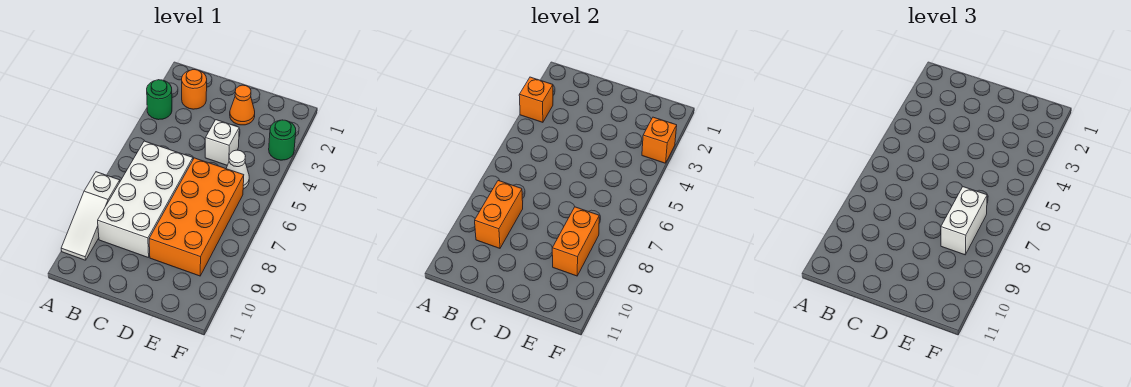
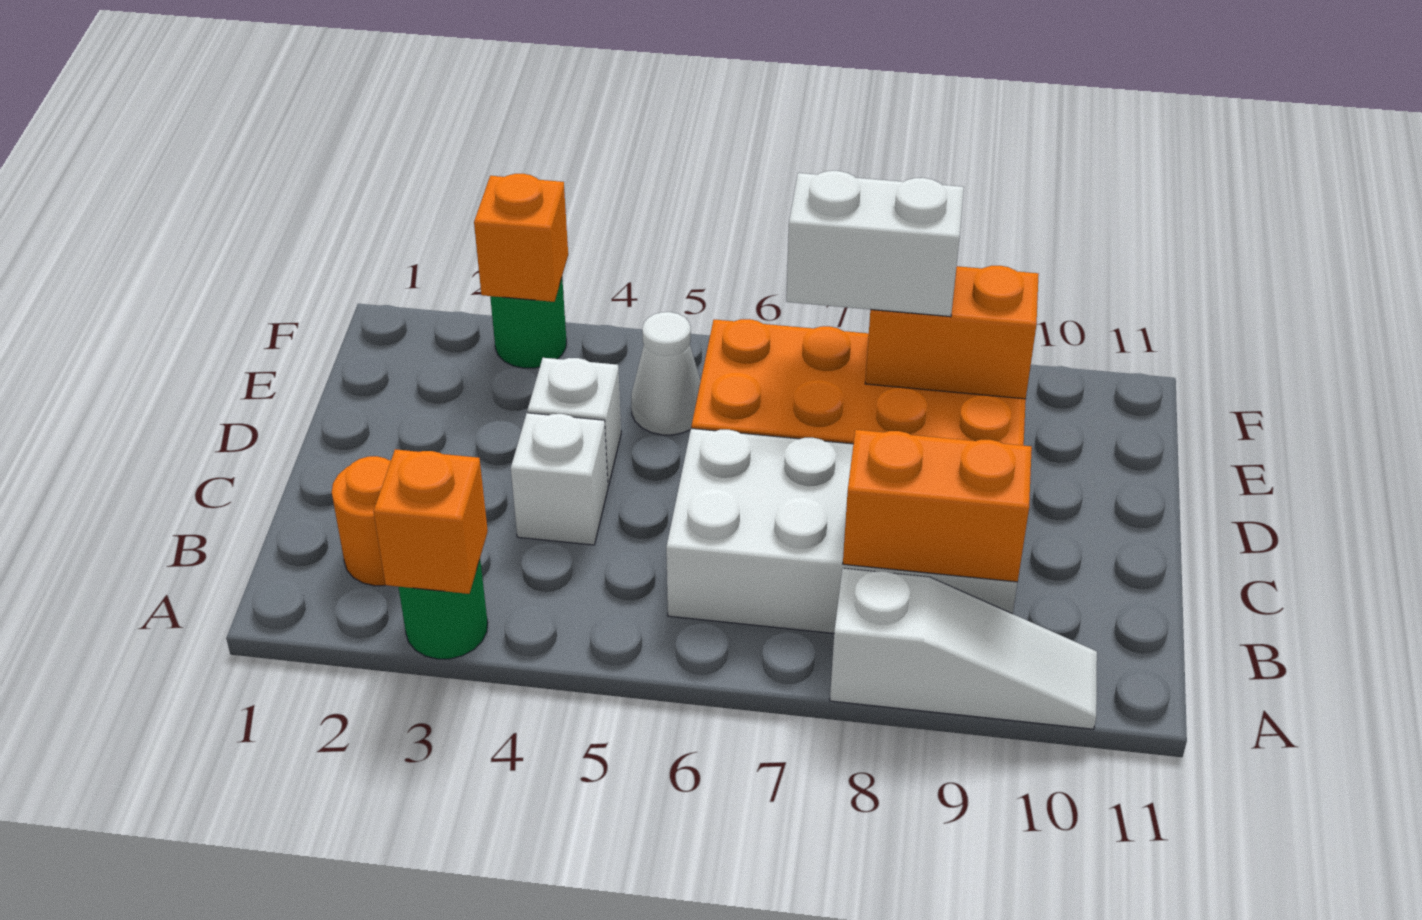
none -> white 1x1 brick [511,413,608,545]
orange 1x1 cone [230,85,255,125] -> none

